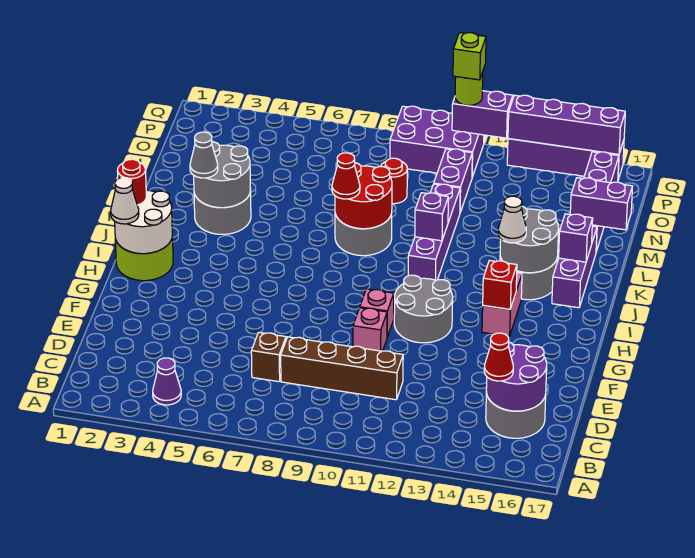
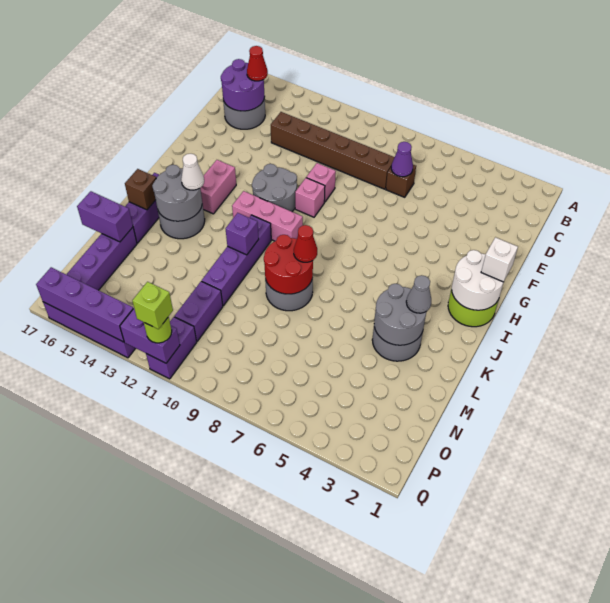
purple 1x1 cone [153,358,181,405] -> purple 1x1 cone moved to [391,142,413,177]
brown 1x4 brick [281,337,403,400] -> brown 1x6 brick [271,112,395,189]
white 1x1 cone [111,178,139,224] -> white 1x1 brick [481,237,518,282]
red 1x1 brick [483,260,517,309] -> none
red 1x1 round brick [117,159,146,205] -> none
none -> pink 1x3 brick [232,191,303,241]
purple 1x1 brick [559,214,593,262] -> brown 1x1 brick [125,169,156,210]
red 1x1 round brick [380,158,407,204] -> none
purple 2x3 brick [390,106,484,177] -> purple 1x2 brick [146,317,197,379]

